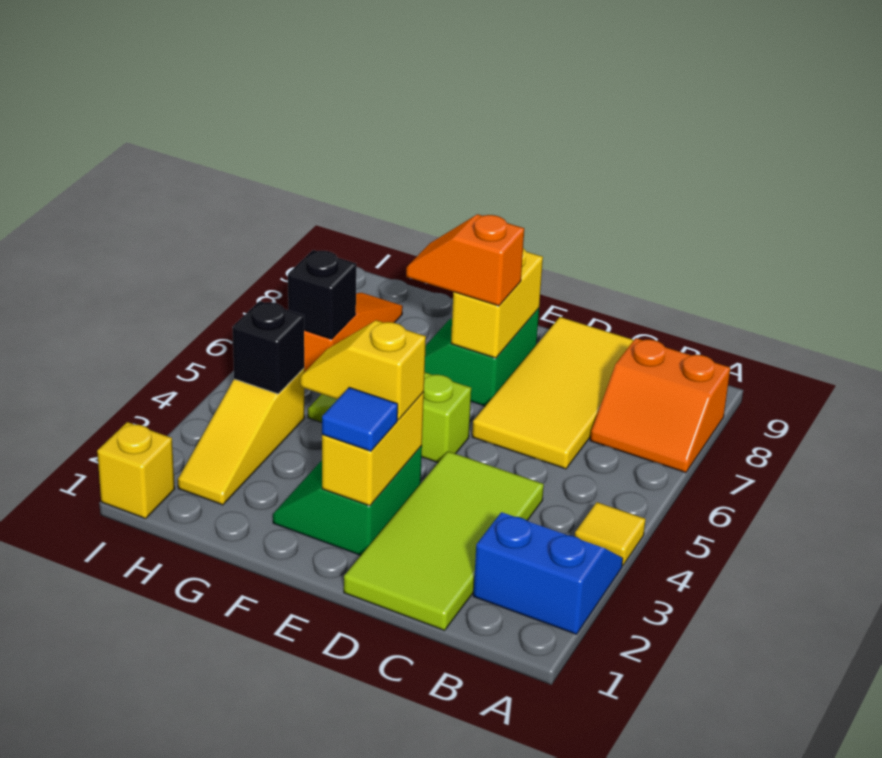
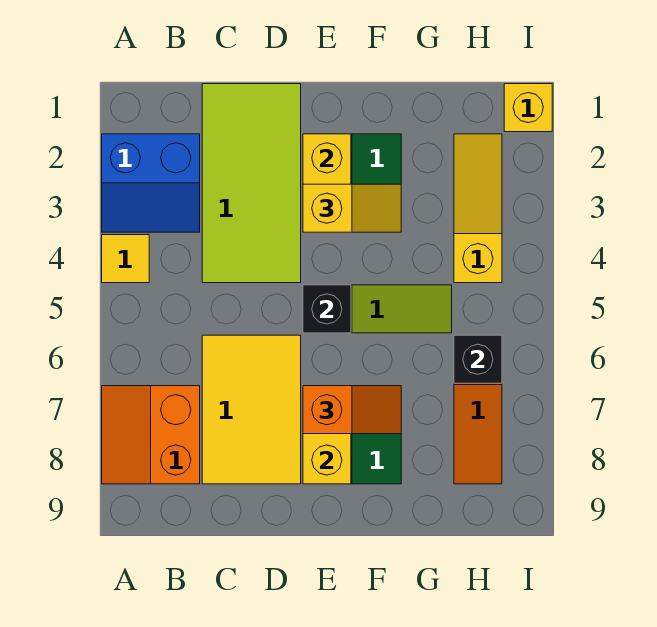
orange 2x2 slope [590,338,730,473] -> orange 2x2 slope turned to [102,386,200,484]
yellow 2x4 tile [472,317,634,469] -> yellow 2x3 tile [202,335,301,484]
blue 1x1 tile [322,387,398,451] -> none
black 1x1 brick [233,301,304,394] -> black 1x1 brick moved to [303,285,351,333]

